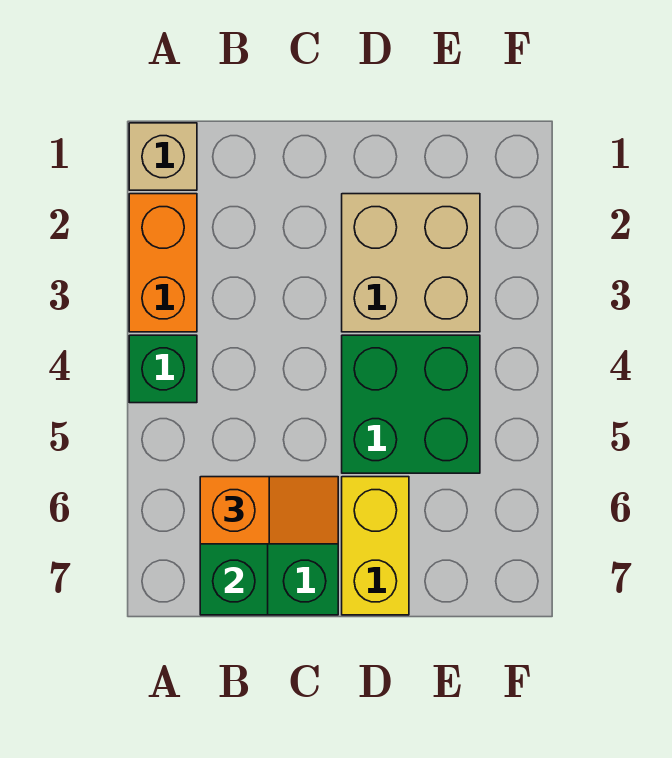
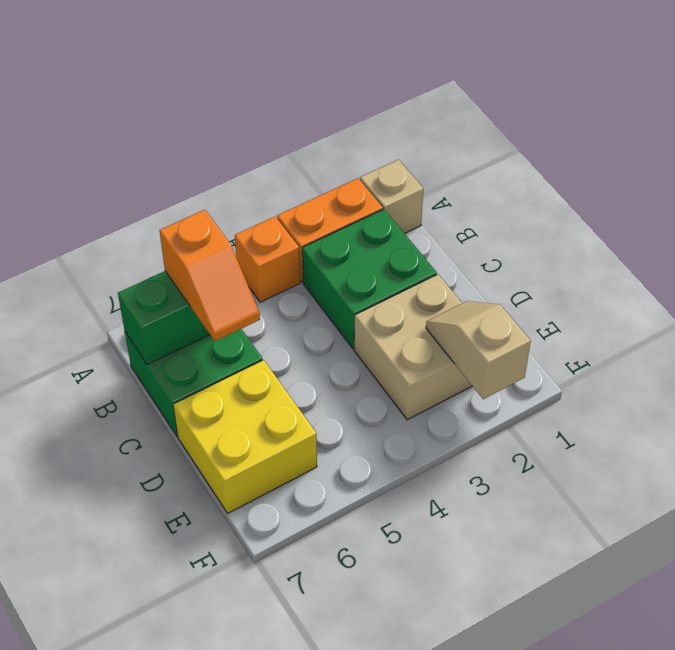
green 1x1 brick [129,335,197,403] -> orange 1x1 brick [235,217,300,302]
green 2x2 brick [342,335,480,473] -> green 2x2 brick moved to [302,209,437,349]
yellow 1x2 brick [342,477,409,615] -> yellow 2x2 brick [173,360,317,513]
none -> tan 1x2 slope [426,301,531,399]

